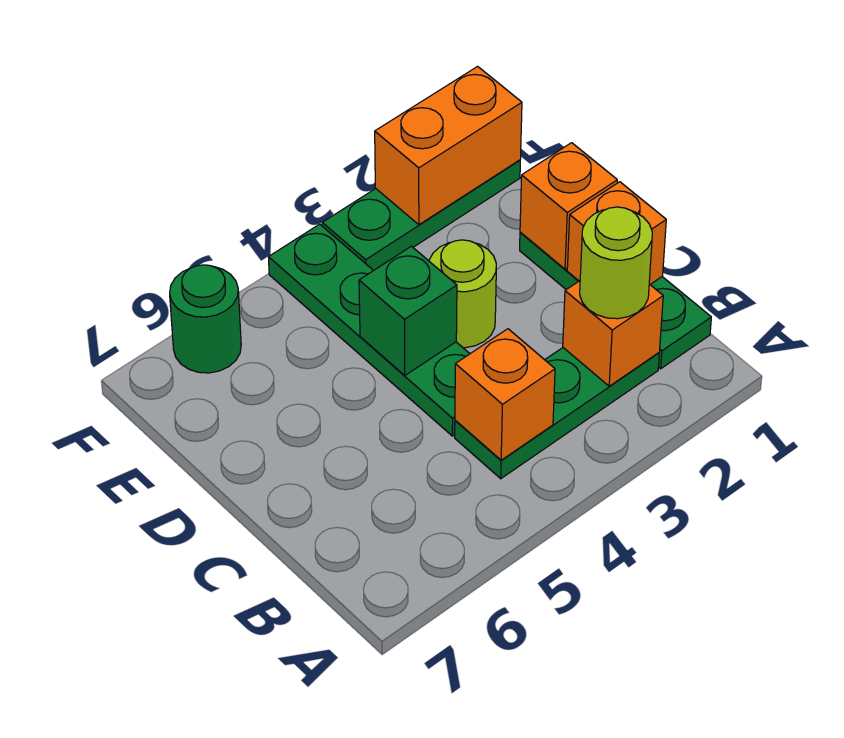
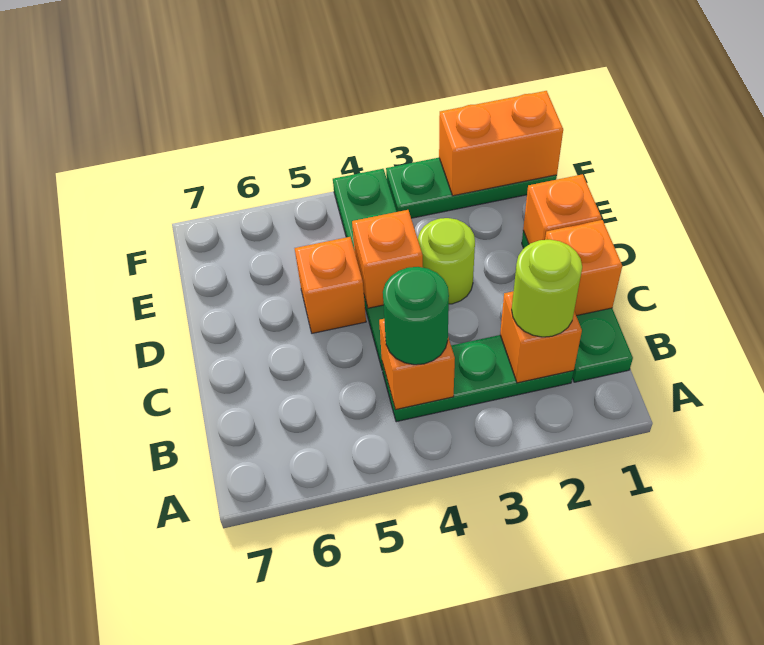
green 1x1 brick [359,246,457,376] -> orange 1x1 brick [352,210,423,308]
none -> orange 1x1 brick [295,237,366,333]
green 1x1 round brick [170,265,241,373] -> green 1x1 round brick moved to [383,267,449,365]

